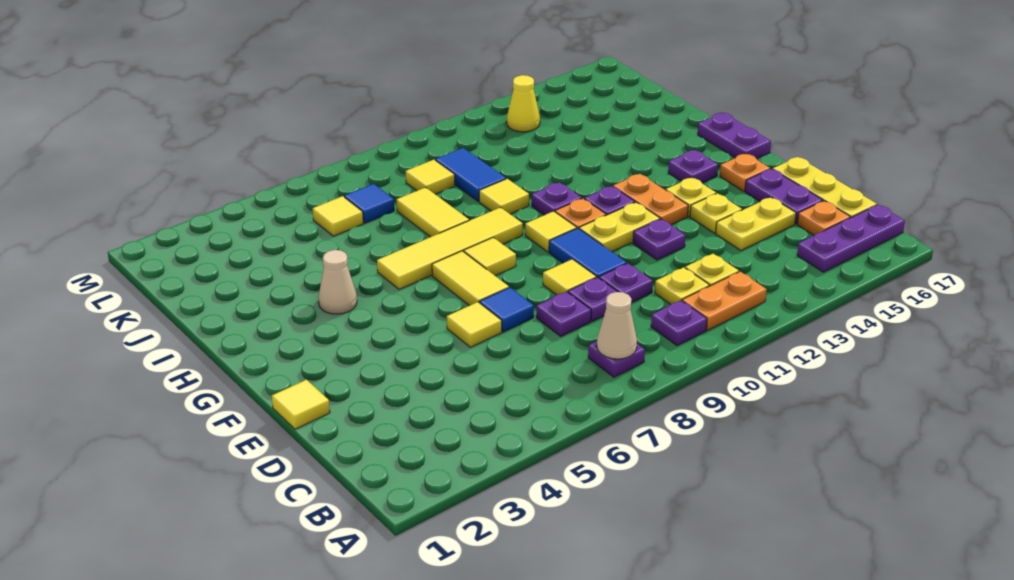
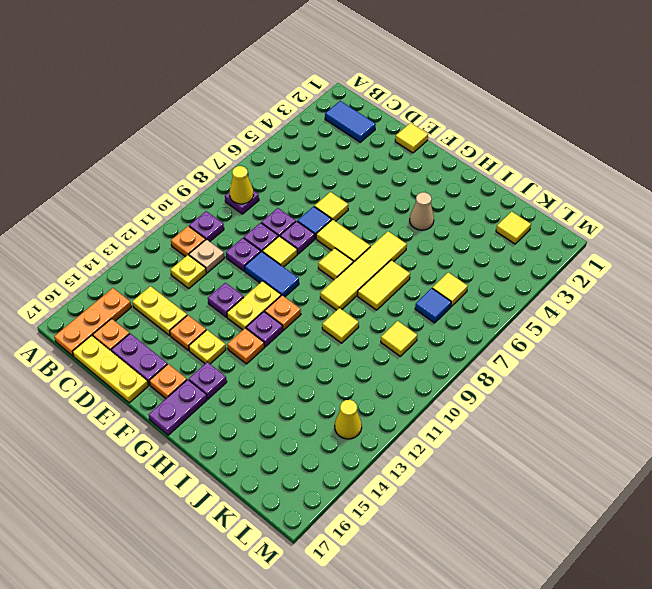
tan 1x1 cone [597,292,637,359] -> yellow 1x1 cone [230,166,254,204]
orange 1x2 plate [682,272,767,330] -> orange 1x1 plate [171,226,206,257]
purple 1x3 plate [797,205,905,272] -> orange 1x3 plate [54,288,131,356]
yellow 1x1 plate [655,267,709,304] -> tan 1x1 plate [189,239,224,273]
yellow 1x2 plate [716,197,796,250] -> yellow 1x2 plate turned to [132,286,187,335]
yellow 1x1 plate [690,193,742,233] -> orange 1x1 plate [170,315,206,350]
orange 1x2 plate [613,174,688,225] -> orange 1x1 plate [227,328,264,364]
yellow 1x1 tile [525,211,577,252] -> yellow 1x1 tile moved to [496,211,531,244]
purple 1x2 plate [698,113,771,159] -> purple 1x2 plate turned to [149,380,207,435]
purple 1x1 plate [532,182,582,215] -> purple 1x1 plate moved to [280,221,315,254]
yellow 1x2 tile [396,187,469,237] -> yellow 1x2 tile turned to [358,260,410,310]
blue 1x2 tile [435,148,506,201] -> blue 1x2 tile moved to [325,101,376,142]

